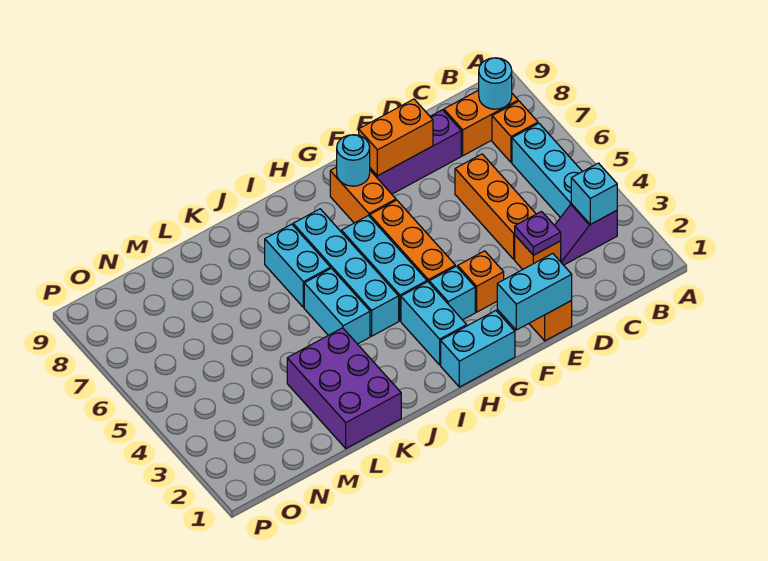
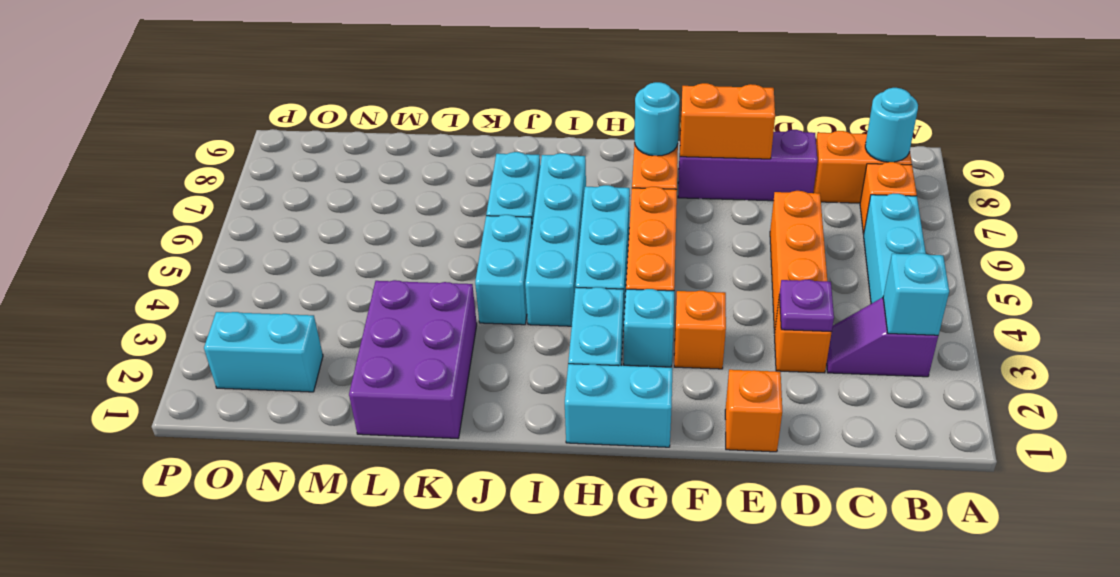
cyan 1x2 brick [497,253,572,330] -> cyan 1x2 brick moved to [204,312,323,392]

